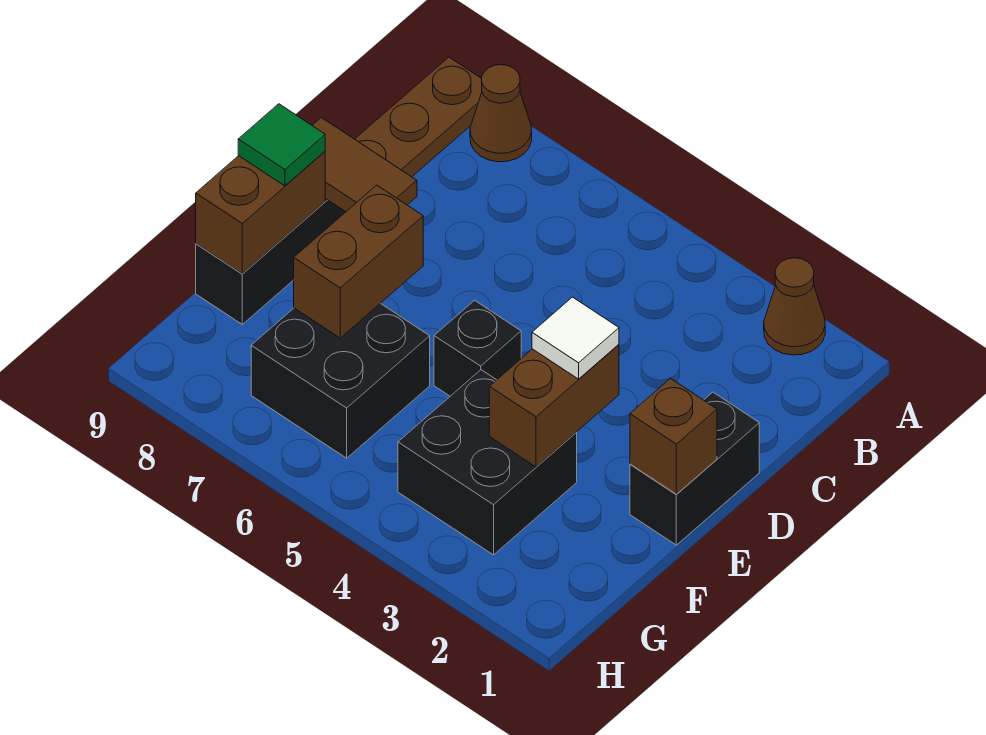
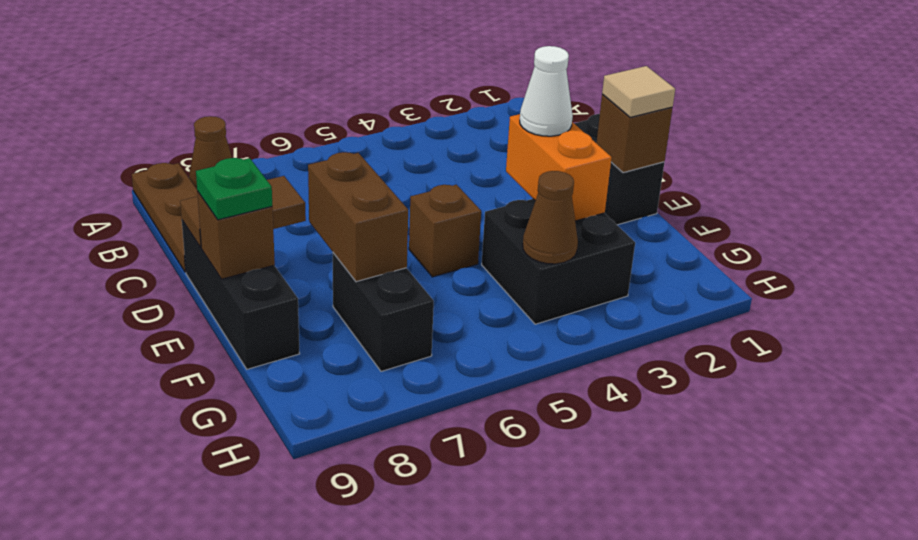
brown 1x1 cone [764,258,825,355] -> brown 1x1 cone moved to [523,171,578,264]
none -> tan 1x1 tile [602,66,675,117]
brown 1x2 brick [489,345,619,467] -> orange 1x2 brick [506,114,612,221]
white 1x1 tile [532,297,619,379] -> white 1x1 cone [520,46,573,136]
black 1x1 brick [434,300,521,396] -> brown 1x1 brick [409,185,481,277]
brown 1x2 brick [196,152,325,274] -> brown 1x1 brick [197,191,275,279]
green 1x1 tile [238,104,325,186] -> green 1x1 plate [196,158,272,220]
black 2x2 brick [251,303,430,458] -> black 1x2 brick [333,253,434,371]

